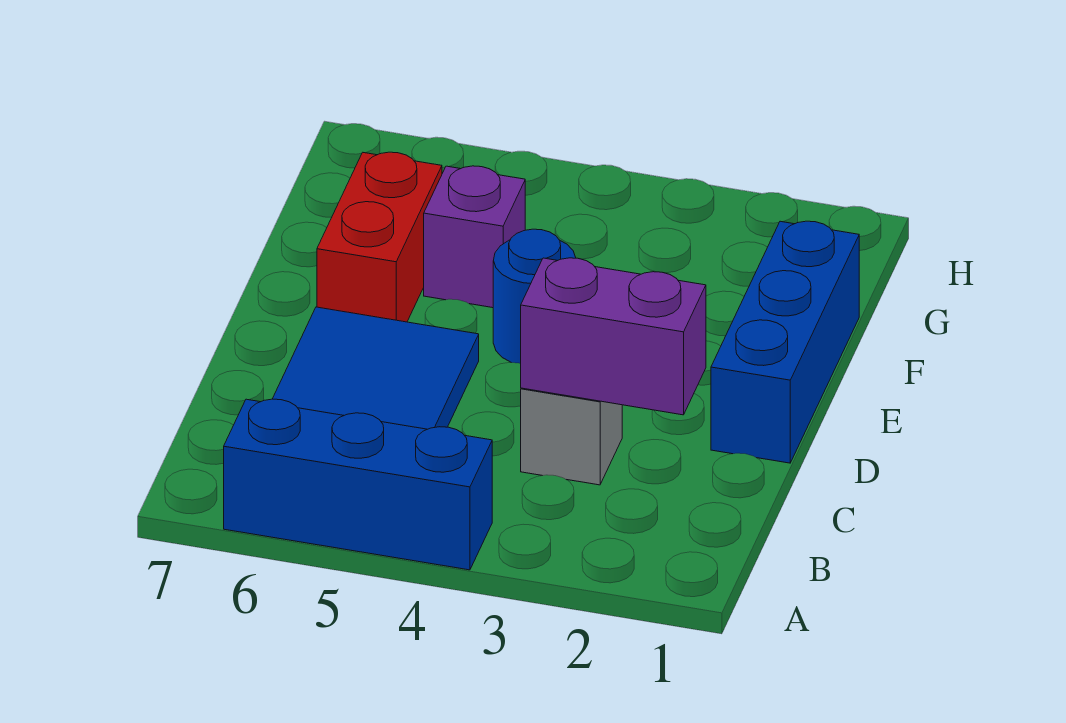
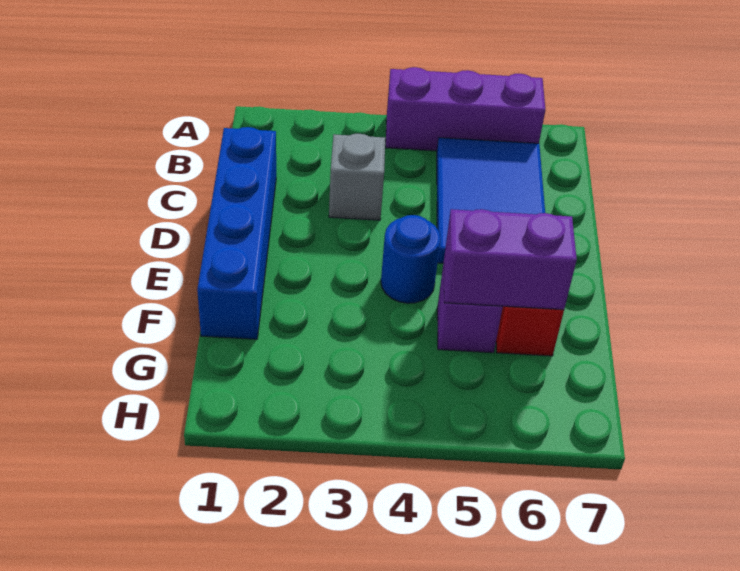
blue 1x3 brick [224,399,492,570] -> purple 1x3 brick [386,67,545,151]
purple 1x2 brick [521,258,706,415] -> purple 1x2 brick moved to [444,209,577,310]
blue 1x3 brick [711,221,859,463] -> blue 1x4 brick [197,127,276,339]

